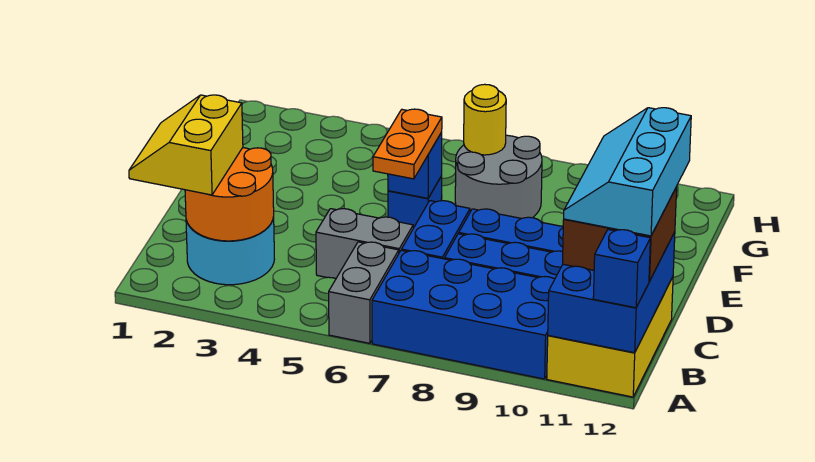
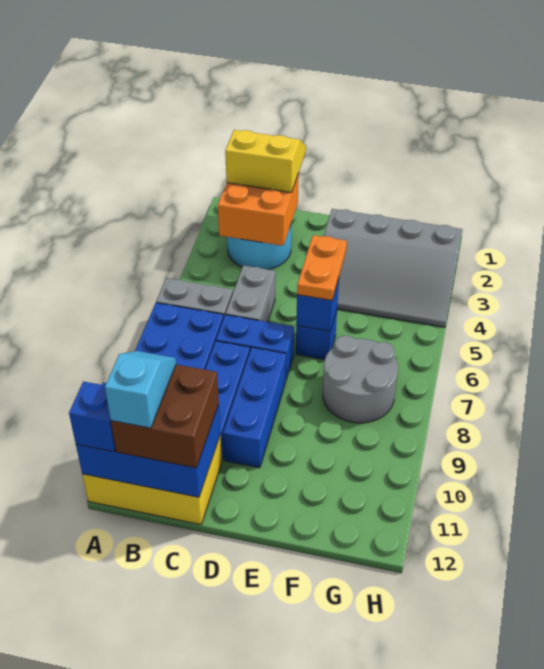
orange 2x2 round brick [185,148,274,241] -> orange 2x2 brick [218,173,299,246]
cyan 2x3 slope [564,108,691,236] -> cyan 1x2 slope [105,351,176,428]
orange 1x2 plate [373,109,442,179] -> orange 1x2 plate turned to [297,235,347,300]
none -> grey 3x4 slope [324,209,463,327]
yellow 1x1 round brick [464,84,506,155] -> none

